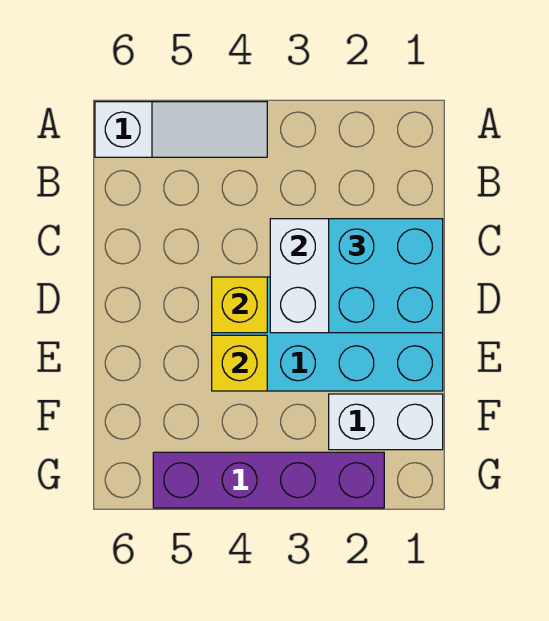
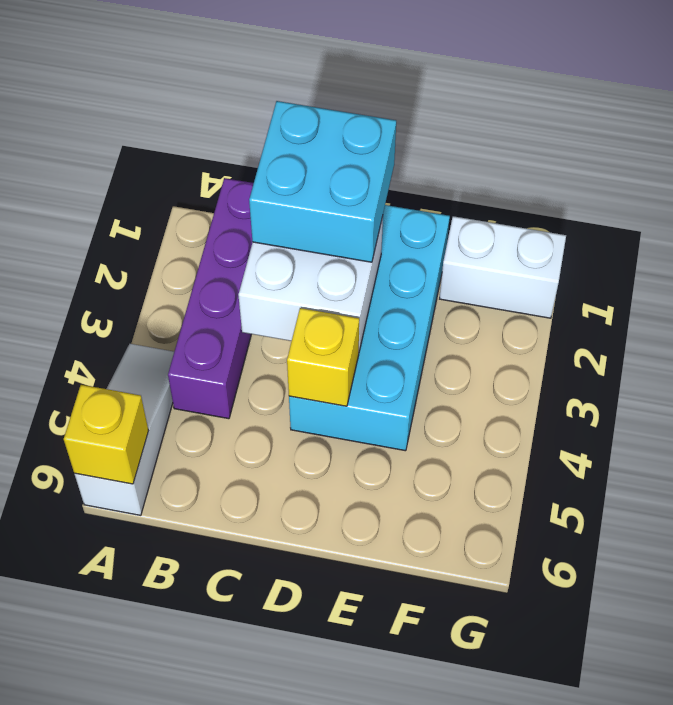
yellow 1x1 brick [212,335,267,391] -> yellow 1x1 brick moved to [64,385,149,484]
white 1x2 brick [329,394,443,450] -> white 1x2 brick turned to [440,216,566,318]
purple 1x4 brick [153,452,384,508] -> purple 1x4 brick moved to [168,178,254,419]

